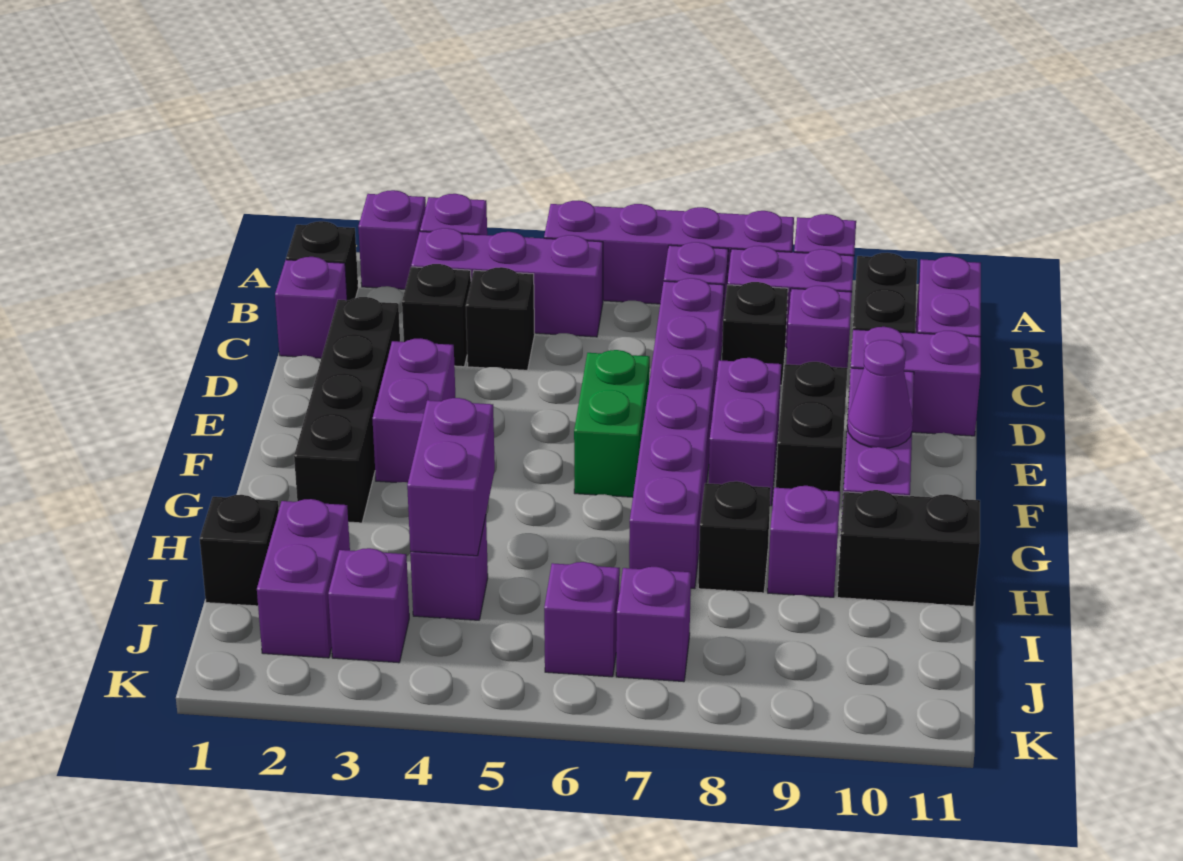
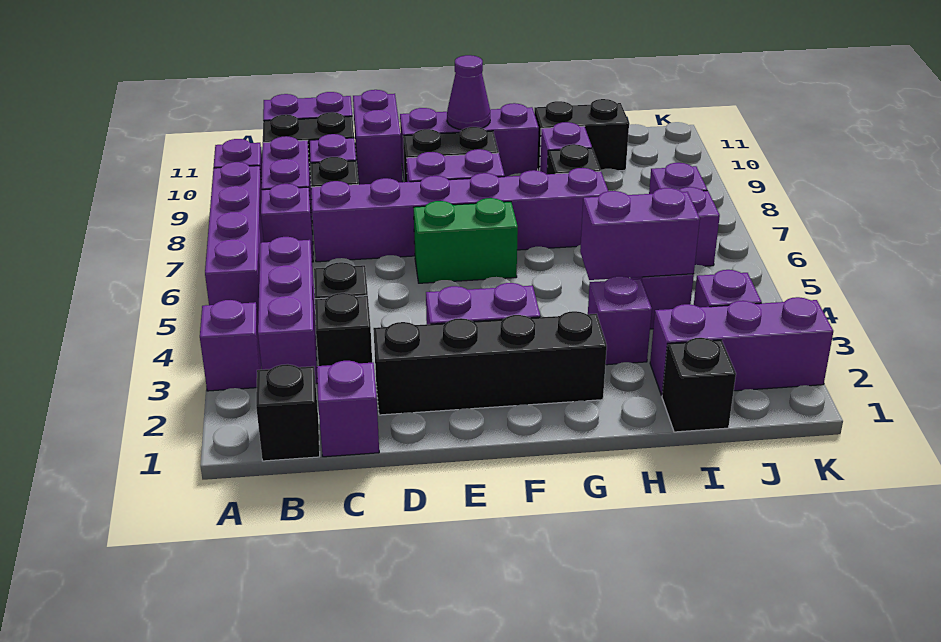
purple 1x1 brick [358,190,426,289] -> purple 1x1 brick moved to [588,276,652,365]
black 1x2 brick [837,490,980,606] -> black 1x2 brick turned to [534,99,629,171]
purple 1x2 brick [257,499,350,658] -> purple 1x3 brick [650,297,833,395]

